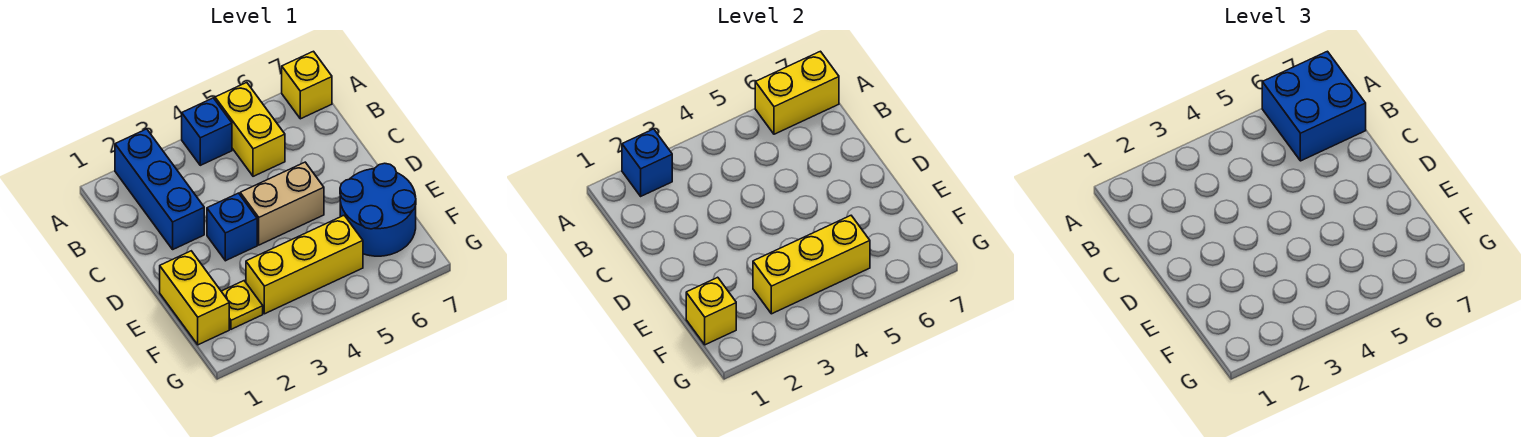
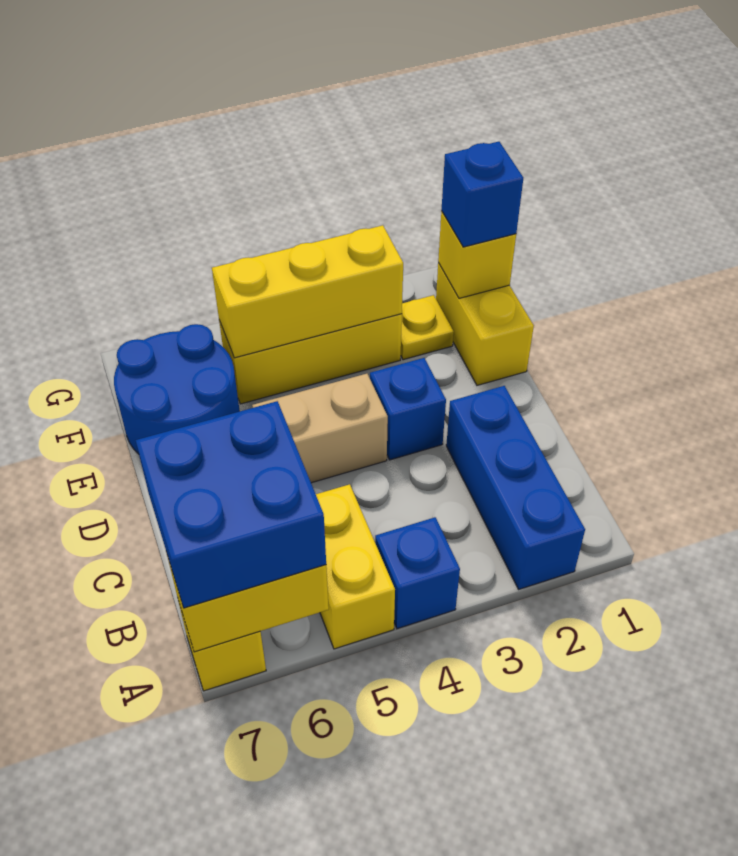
blue 1x1 brick [622,129,672,196] -> blue 1x1 brick moved to [442,142,523,247]

